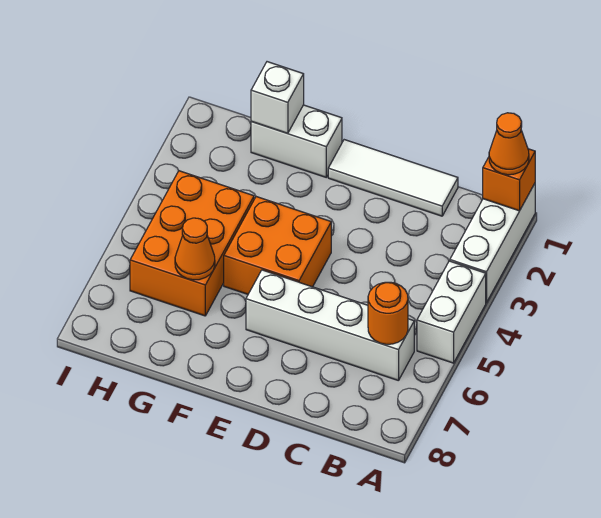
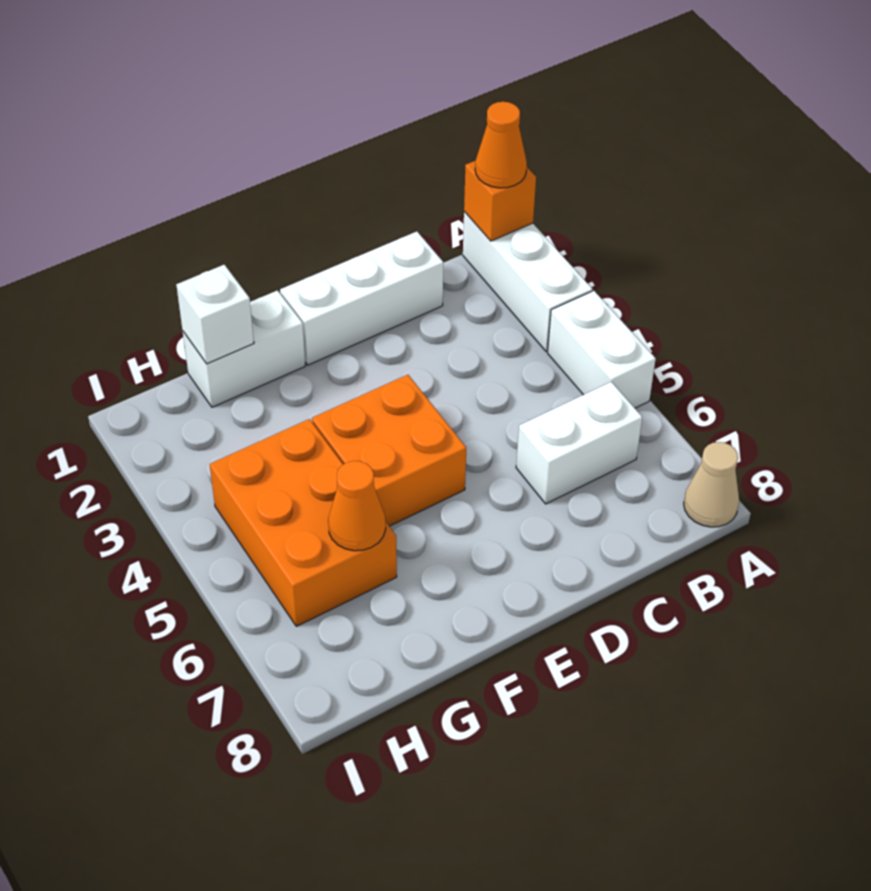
none -> tan 1x1 cone [684,442,739,527]
white 1x4 brick [246,270,414,381] -> white 1x2 brick [516,382,642,504]
orange 1x1 round brick [368,282,408,344] -> none
white 1x3 tile [328,140,458,216] -> white 1x3 brick [280,232,443,365]

